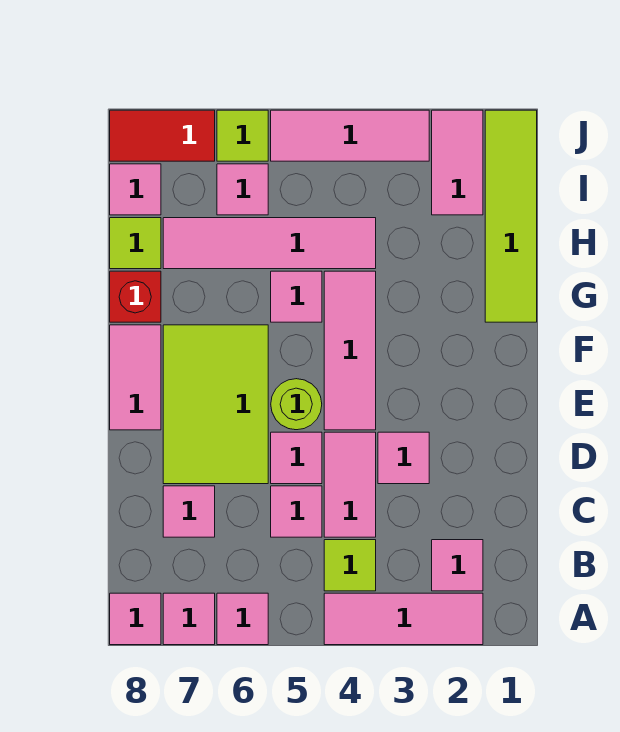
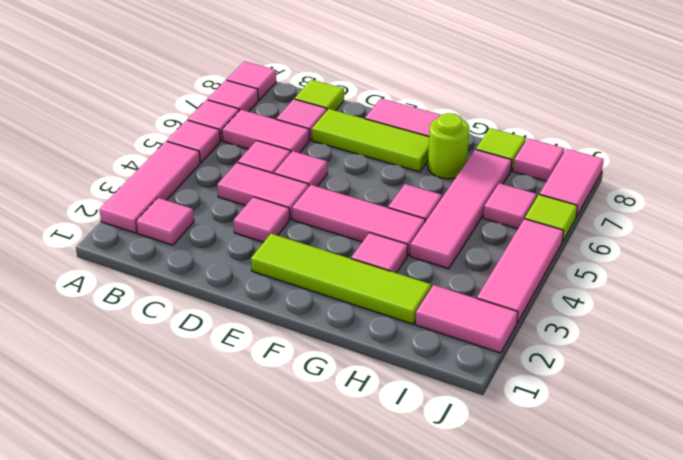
none -> pink 1x1 tile [167,120,220,163]
lime 1x1 tile [324,540,376,591] -> lime 1x1 tile moved to [295,80,344,111]
none -> pink 1x2 tile [222,110,309,153]
lime 2x3 tile [163,325,268,484] -> lime 1x3 tile [312,109,429,172]
lime 1x1 round brick [271,379,322,430] -> lime 1x1 round brick moved to [428,113,469,179]
lime 1x4 tile [485,110,537,322] -> lime 1x4 tile moved to [251,234,431,324]
none -> pink 1x1 tile [351,233,408,273]
red 1x1 brick [110,271,161,322] -> none
red 1x2 tile [110,110,215,161] -> pink 1x2 tile [539,149,604,217]

